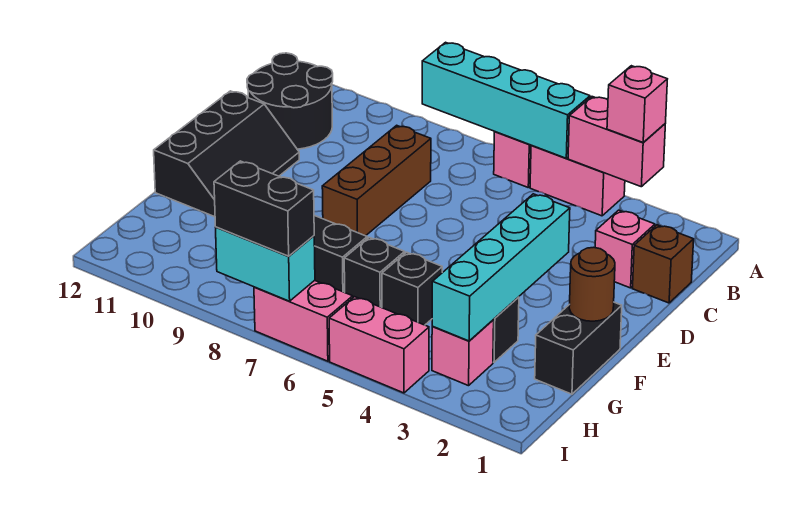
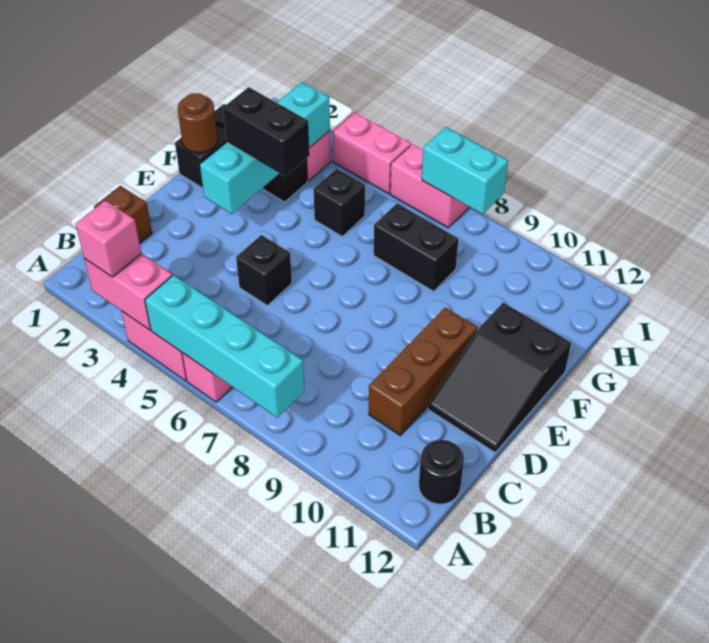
black 2x2 round brick [247,53,333,149] -> black 1x1 round brick [419,440,464,504]
pink 1x1 brick [595,210,655,288] -> none
brown 1x3 brick [322,125,431,236] -> brown 1x3 brick moved to [369,308,477,436]
black 2x3 slope [154,91,299,217] -> black 2x3 slope turned to [428,303,571,452]
black 1x1 brick [344,237,405,308] -> black 1x1 brick moved to [236,235,292,305]
black 1x2 brick [214,161,314,256] -> black 1x2 brick moved to [223,87,310,176]

